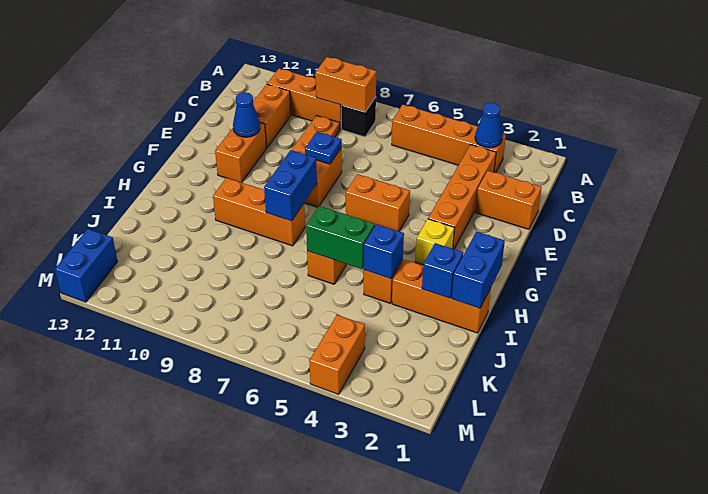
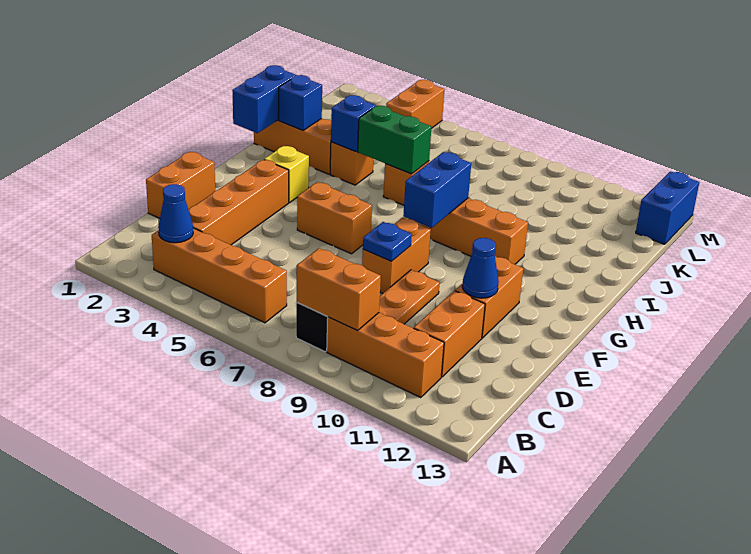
orange 1x2 brick [475,171,542,229] -> orange 1x2 brick turned to [146,152,215,218]

